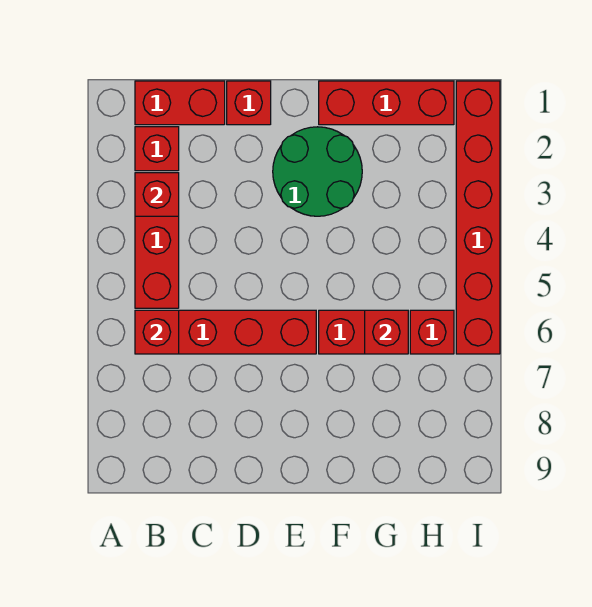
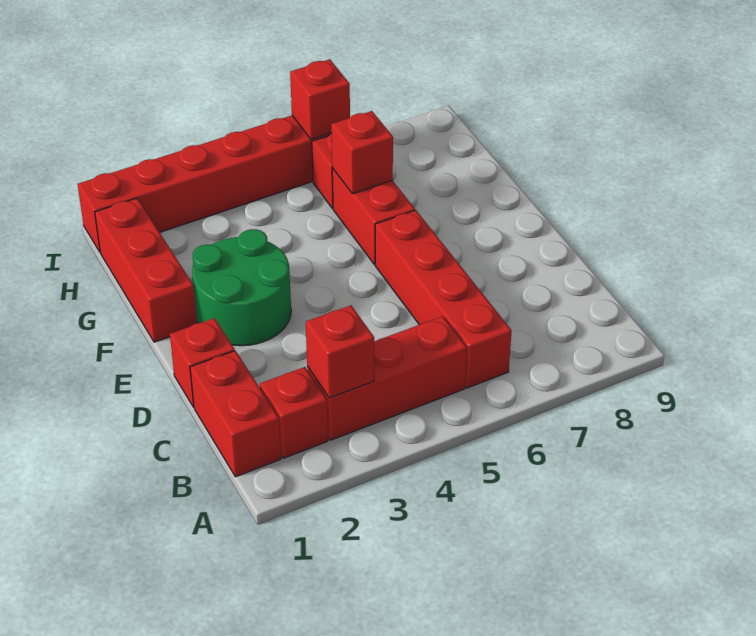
red 1x1 brick [135,310,179,354] -> red 1x1 brick moved to [290,59,350,140]

